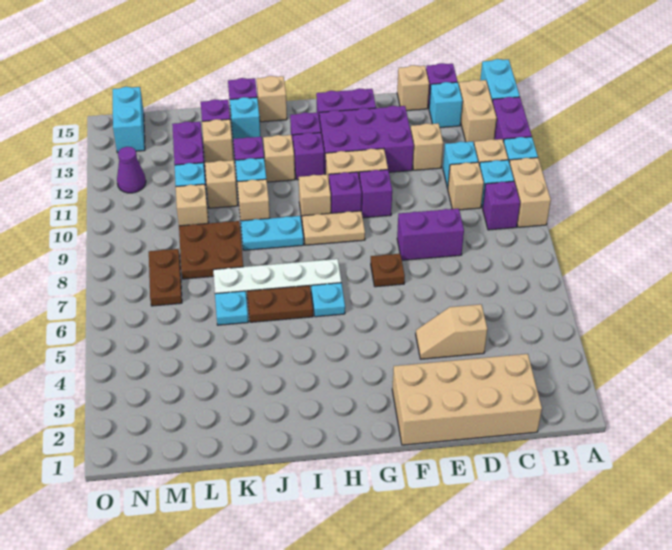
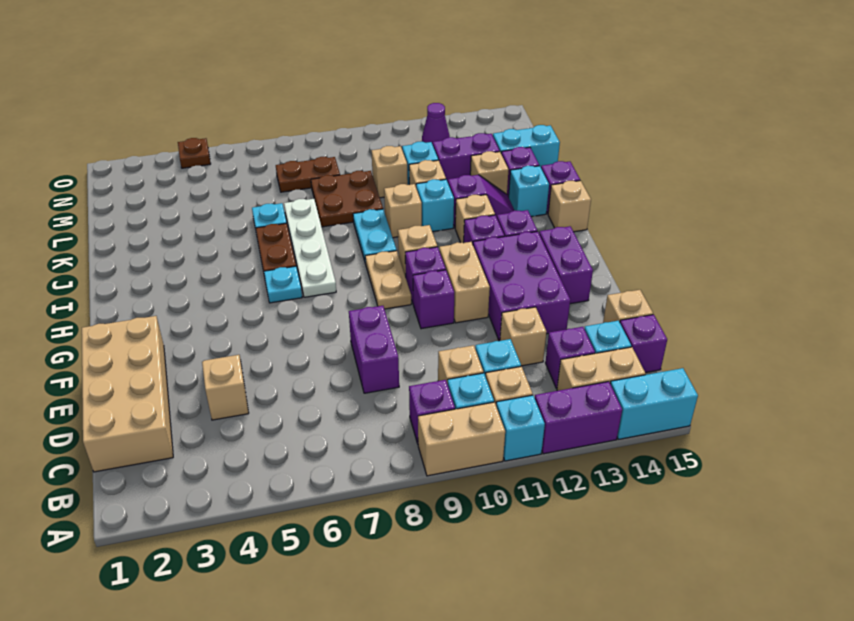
none -> purple 1x1 brick [545,327,595,389]
brown 1x1 plate [371,254,405,287] -> brown 1x1 plate moved to [178,138,211,168]
cyan 1x2 brick [113,87,145,153] -> cyan 1x2 brick moved to [493,125,560,167]

